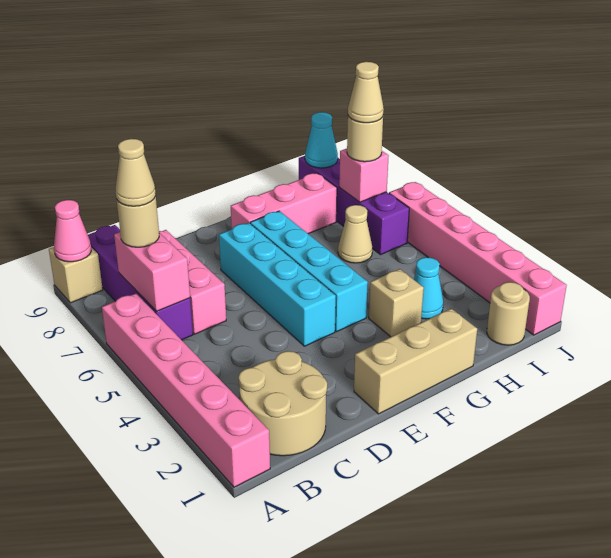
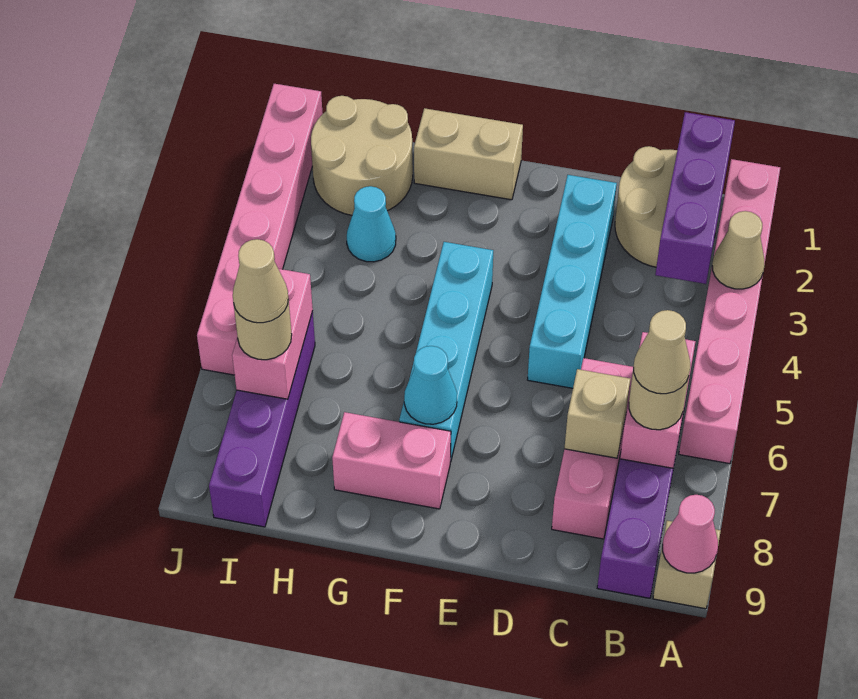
none -> purple 1x3 brick [655,112,735,284]
tan 1x3 brick [354,309,477,414] -> tan 1x2 brick [414,108,523,200]
cyan 1x4 brick [219,223,336,346] -> cyan 1x4 brick moved to [527,175,617,388]
pink 1x3 brick [231,173,337,234] -> pink 1x2 brick [332,412,451,509]
tan 1x1 brick [369,269,424,337] -> tan 1x1 brick moved to [564,369,630,458]
tan 1x1 cone [338,205,372,263] -> tan 1x1 cone moved to [712,211,764,289]
tan 1x1 round brick [487,282,530,345] -> tan 2x2 round brick [311,96,413,215]
pink 1x1 brick [339,149,389,202] -> pink 1x2 brick [232,269,313,399]
cyan 1x1 cone [305,112,338,168] -> cyan 1x1 cone moved to [404,346,457,424]

